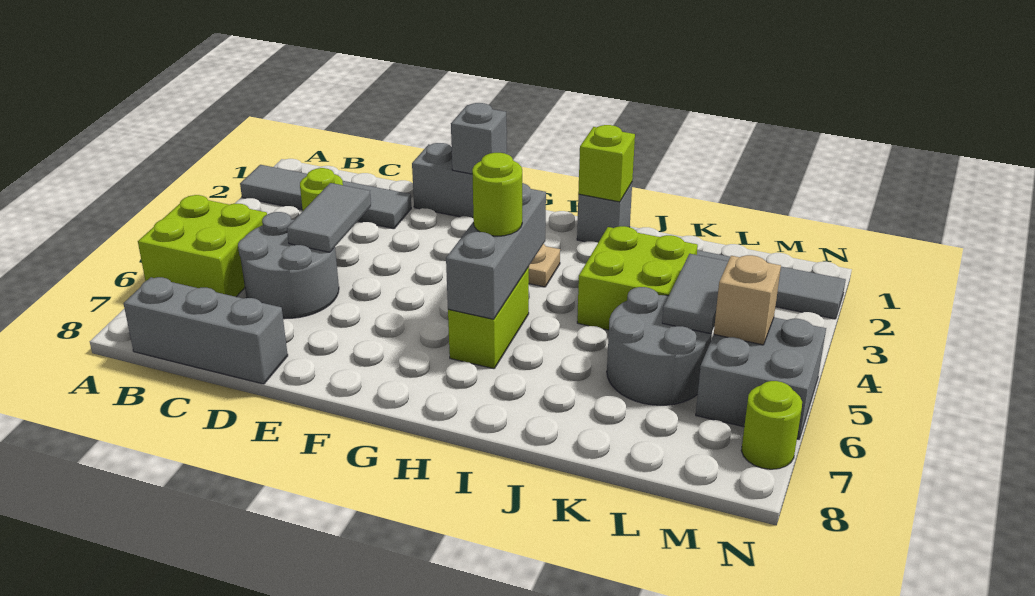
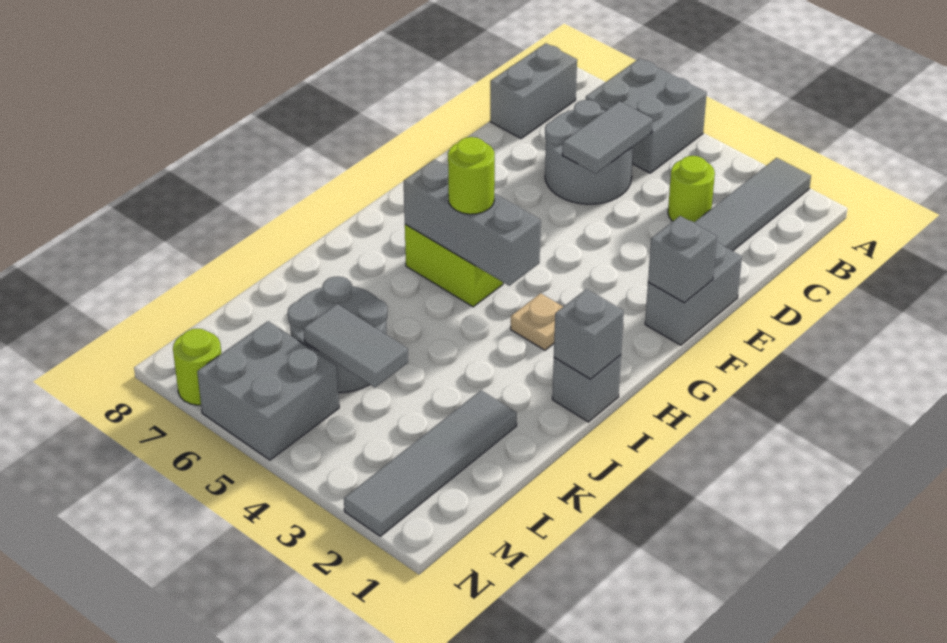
lime 2x2 brick [138,195,267,297] -> grey 2x2 brick [586,58,707,173]
grey 1x3 brick [124,277,288,384] -> grey 1x2 brick [490,43,577,139]
grey 1x2 tile [287,183,371,252] -> grey 1x2 tile turned to [562,101,653,174]
lime 1x1 brick [578,125,635,202] -> grey 1x1 brick [554,289,624,379]
lime 2x2 brick [577,226,698,330] -> none
tan 1x1 brick [714,255,781,345] -> none

